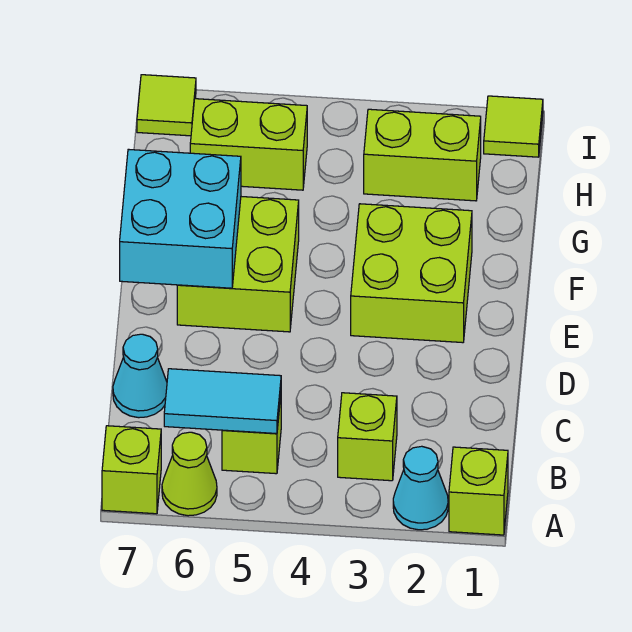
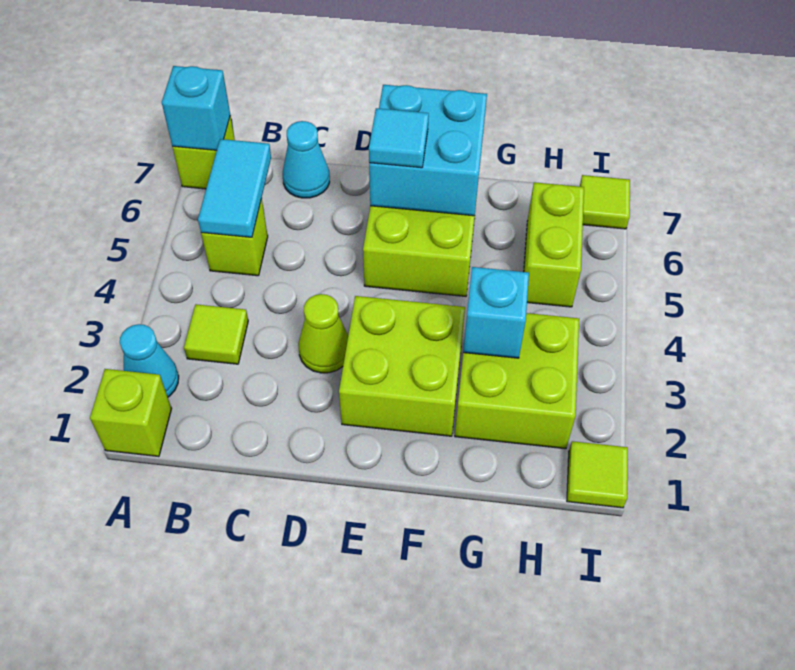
lime 1x1 cone [162,432,217,516] -> lime 1x1 cone moved to [299,294,348,373]
none -> cyan 1x1 brick [162,66,230,151]
lime 1x1 brick [338,393,397,481] -> lime 1x1 tile [184,304,248,364]
none -> cyan 1x1 tile [369,108,429,168]
none -> cyan 1x1 brick [463,267,529,358]
lime 1x2 brick [364,109,481,201] -> lime 2x2 brick [455,313,579,449]

